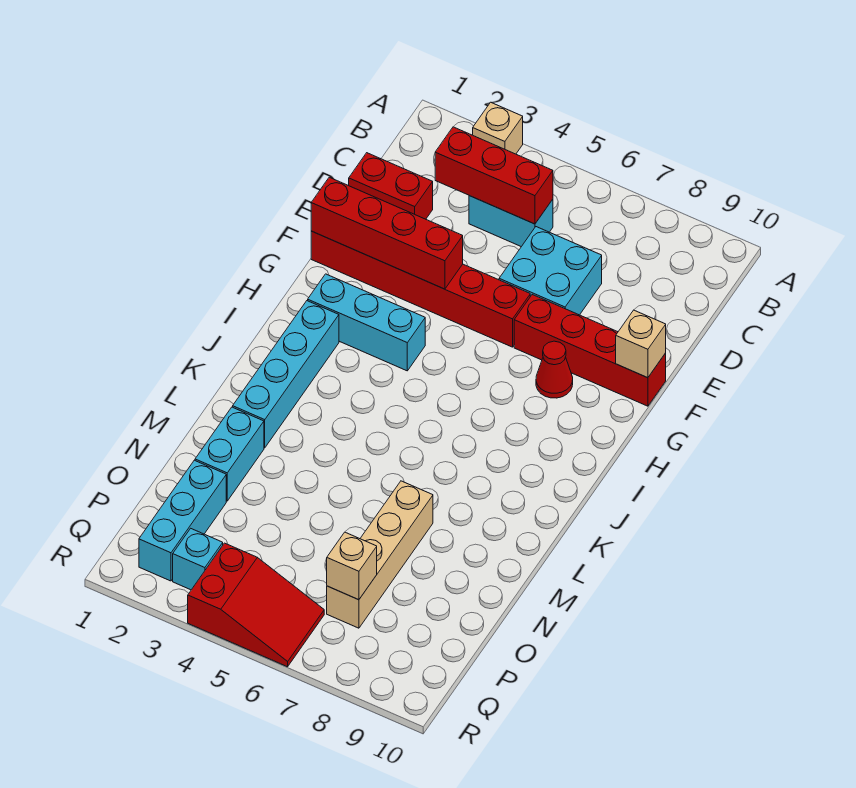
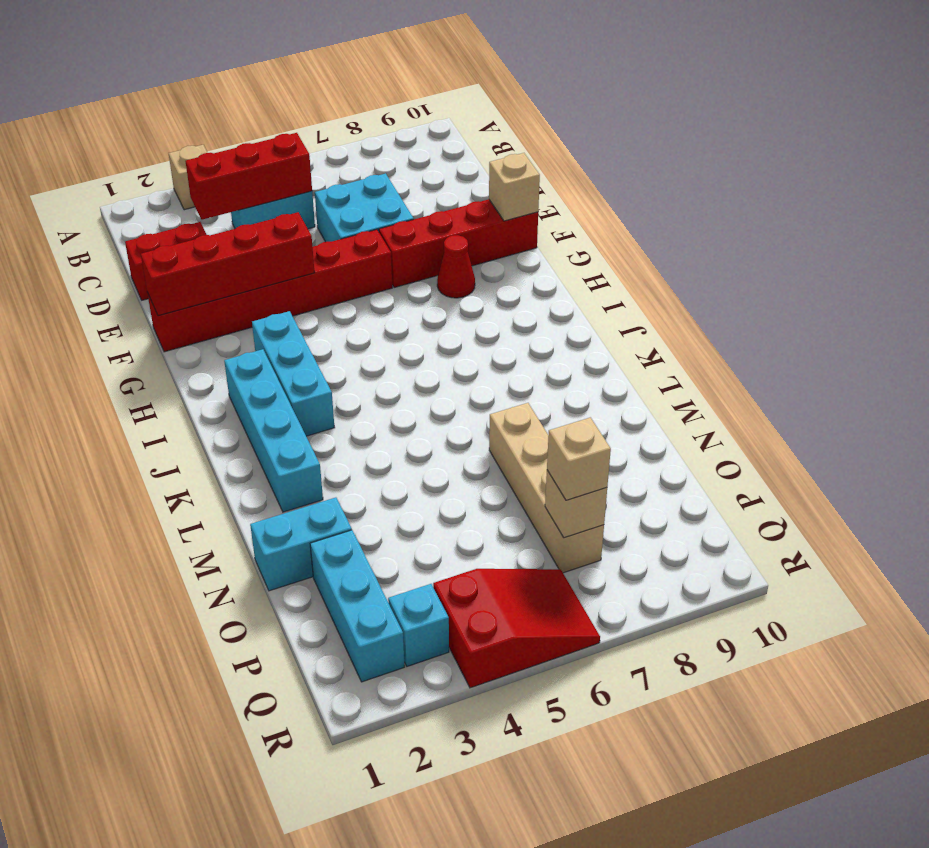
cyan 1x3 brick [308,274,425,371] -> cyan 1x3 brick turned to [252,311,335,436]
cyan 1x2 brick [195,407,264,501] -> cyan 1x2 brick turned to [250,498,352,591]
none -> tan 1x1 brick [547,417,611,500]

